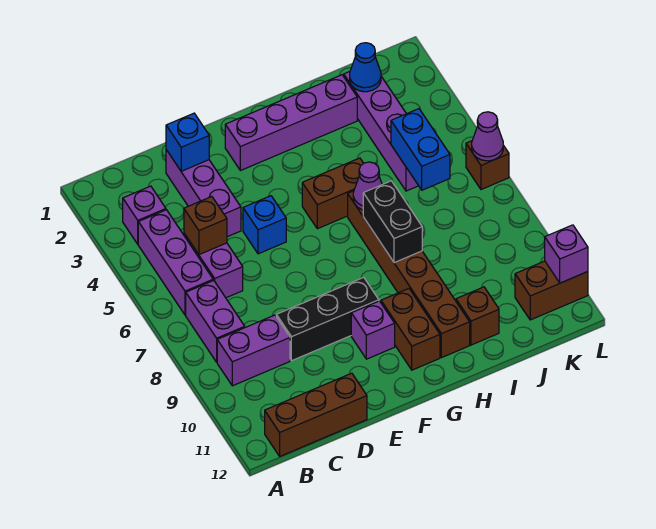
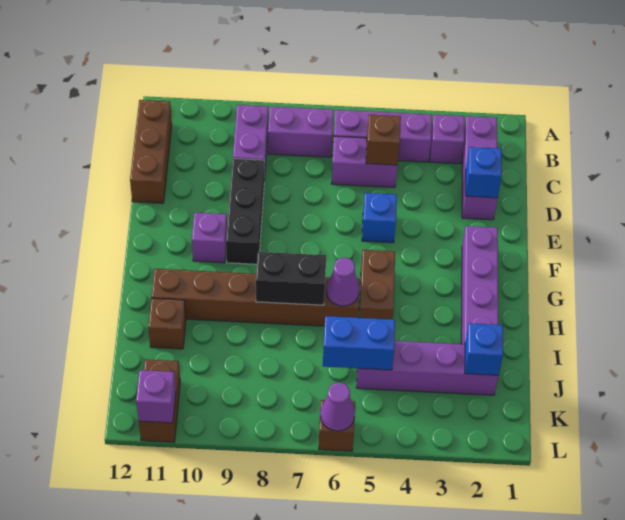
purple 1x3 brick [166,150,241,237] -> purple 1x3 brick turned to [462,116,498,220]
brown 1x2 brick [381,289,440,370] -> none
blue 1x1 cone [350,43,381,92] -> blue 1x1 brick [465,323,503,375]

